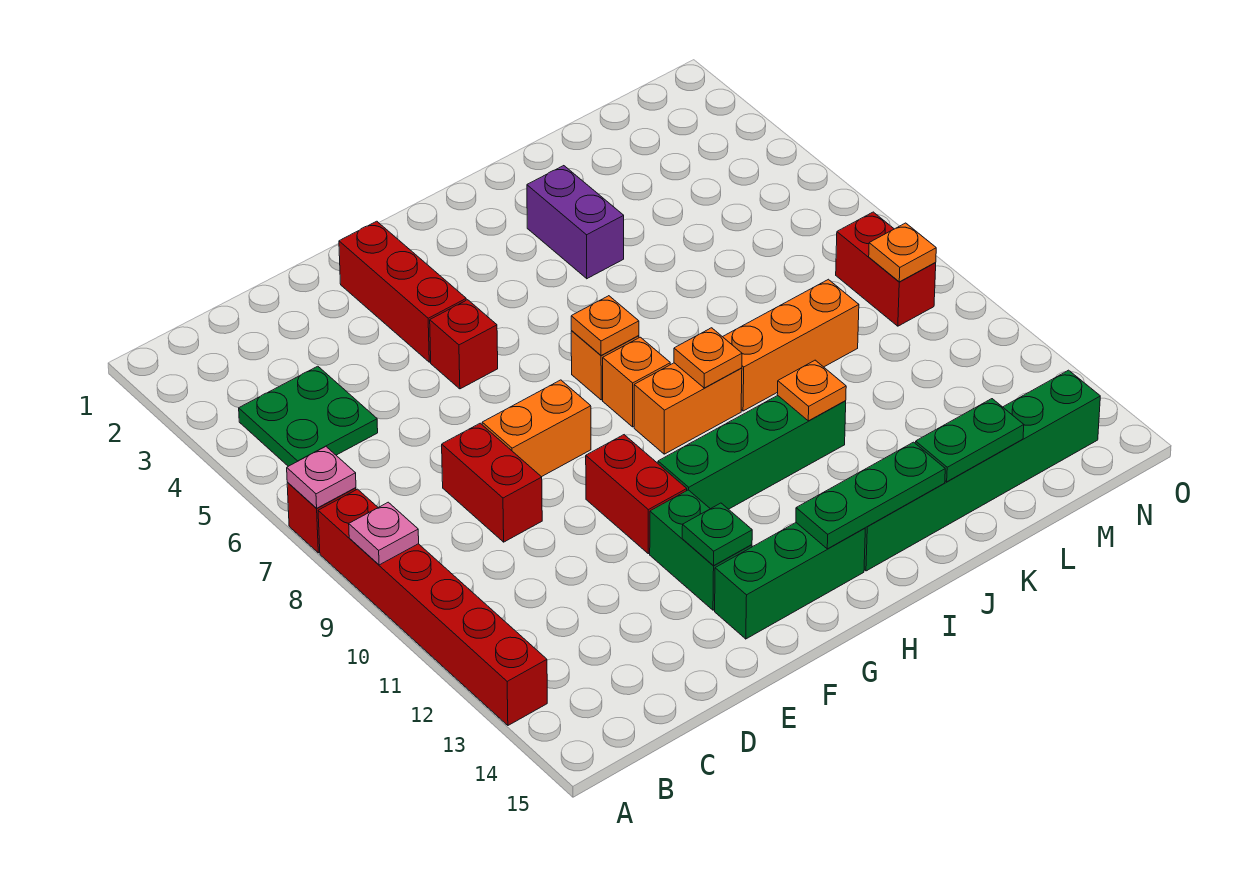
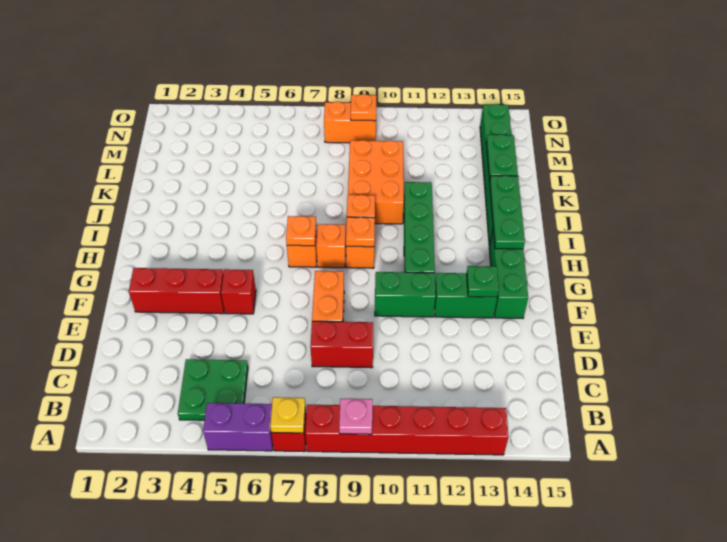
pink 1x1 plate [287,446,356,508] -> yellow 1x1 plate [270,397,305,433]
red 1x2 brick [586,435,687,554] -> green 1x2 brick [375,272,436,317]
purple 1x2 brick [527,166,624,279] -> purple 1x2 brick moved to [203,403,273,451]
orange 1x3 brick [723,279,859,411] -> orange 2x3 brick [348,140,404,224]
orange 1x1 plate [777,360,846,421] -> orange 1x1 plate moved to [346,217,375,247]
red 1x2 brick [836,212,936,326] -> orange 1x2 brick [324,102,376,143]

